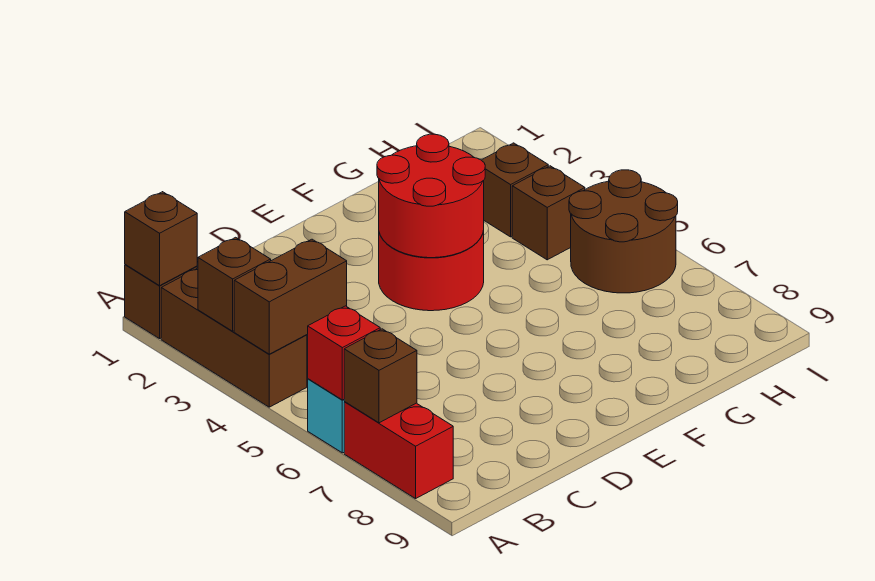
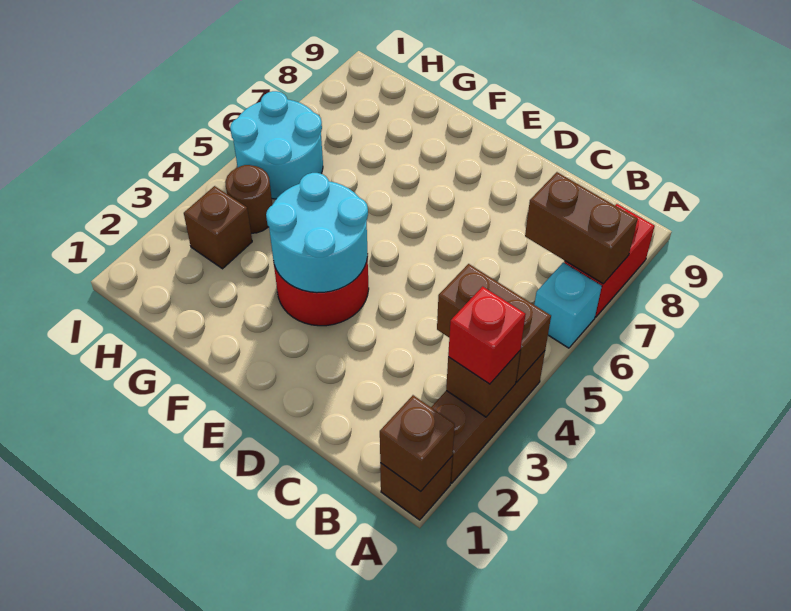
red 1x1 brick [308,306,380,400] -> red 1x1 brick moved to [448,286,526,384]
brown 1x1 brick [344,329,417,423] -> brown 1x2 brick [525,172,638,284]
red 2x2 round brick [377,134,485,258] -> cyan 2x2 round brick [266,173,368,293]
brown 1x1 brick [512,166,585,260] -> brown 1x1 round brick [225,165,272,233]
brown 2x2 round brick [569,170,678,293] -> cyan 2x2 round brick [230,91,323,199]

